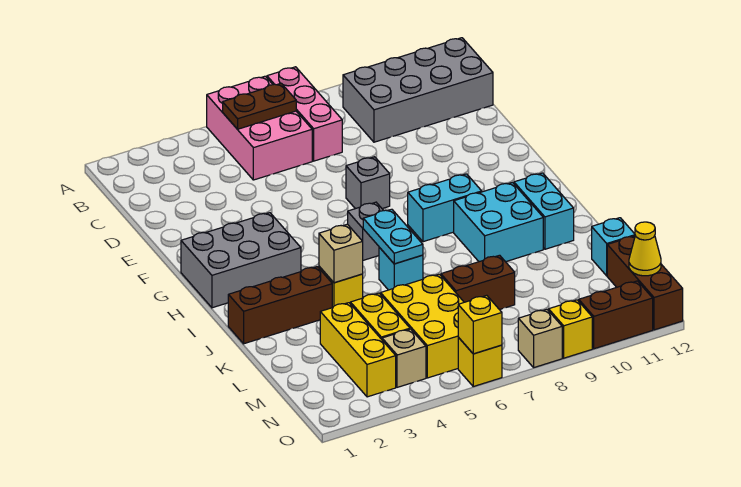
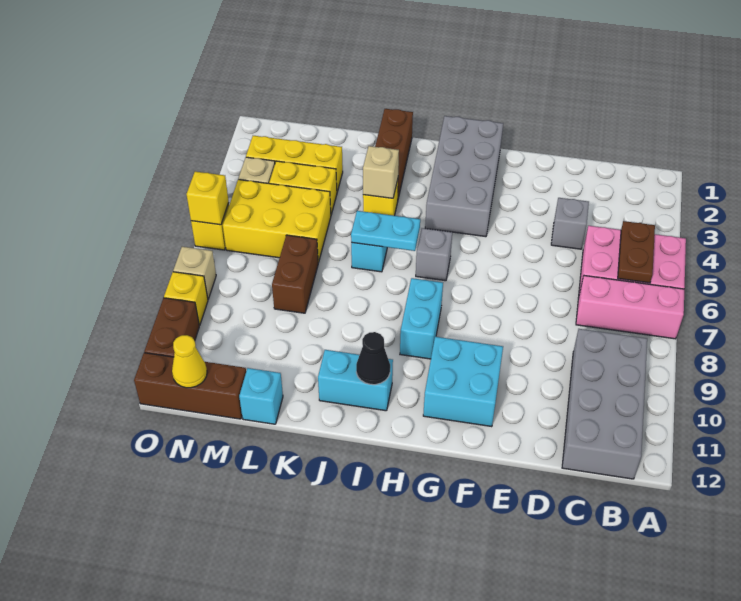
grey 1x1 brick [346,157,390,209] -> grey 1x1 brick moved to [551,198,589,249]
grey 2x3 brick [181,213,301,308] -> grey 2x4 brick [425,116,503,237]
cyan 2x2 brick [454,183,543,262] -> cyan 2x2 brick moved to [423,337,503,427]
none -> black 1x1 cone [356,332,390,385]

